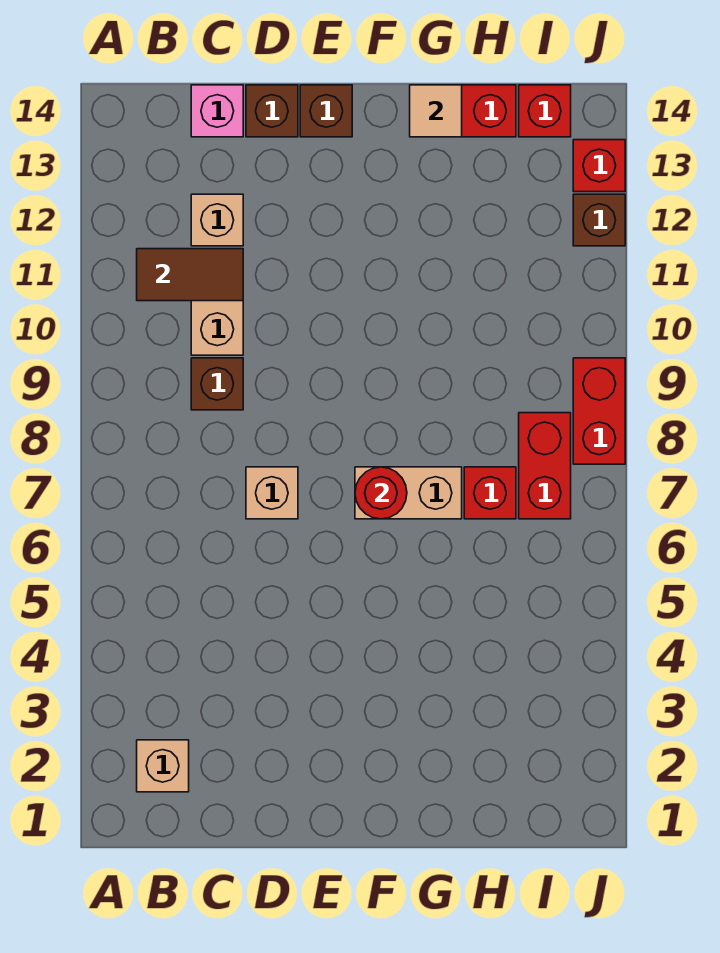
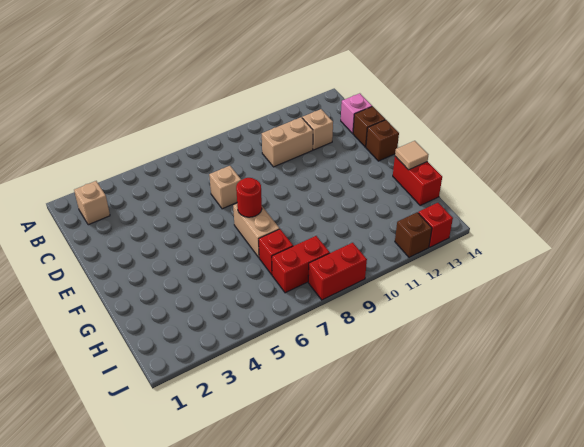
brown 1x2 tile [137,249,243,301] -> none
brown 1x1 brick [191,358,243,410] -> none
red 1x1 brick [519,85,571,137] -> none

